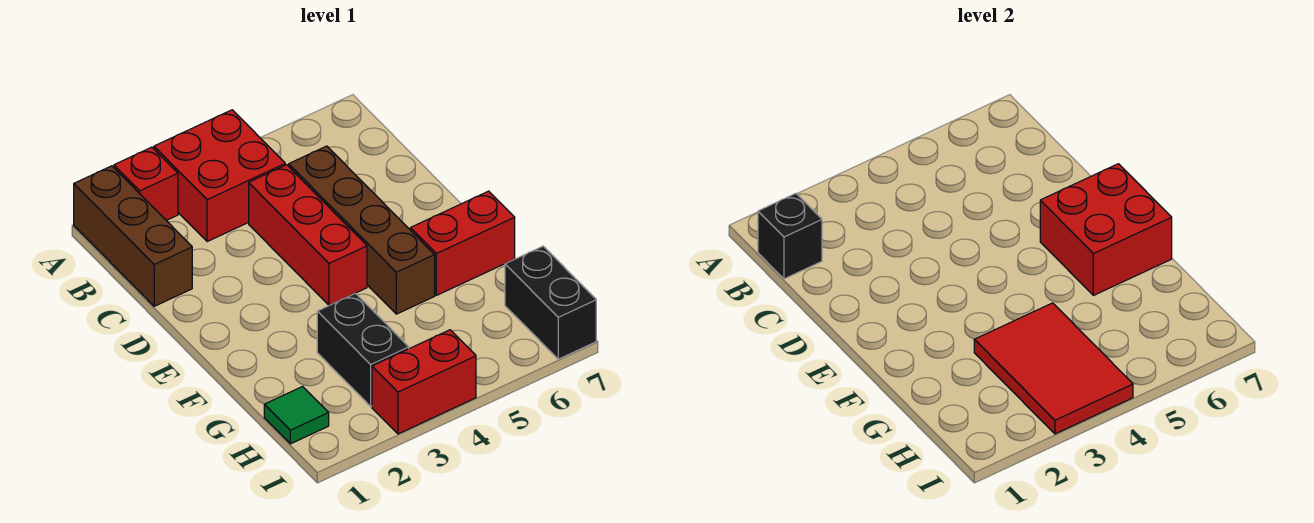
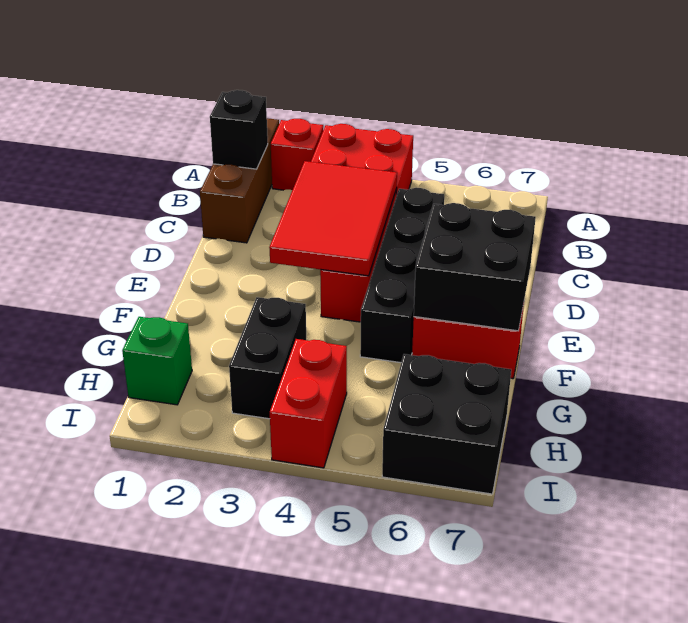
brown 1x4 brick [289,146,435,314] -> black 1x4 brick [360,188,444,363]
red 2x2 brick [1040,164,1172,295] -> black 2x2 brick [414,203,536,331]
red 2x3 tile [974,303,1133,434] -> red 2x3 tile moved to [269,161,397,276]
green 1x1 tile [264,387,329,444] -> green 1x1 brick [122,317,192,405]
black 1x2 brick [505,246,596,359] -> black 2x2 brick [382,354,511,494]
red 1x2 brick [372,330,476,434] -> red 1x2 brick turned to [270,339,347,468]

